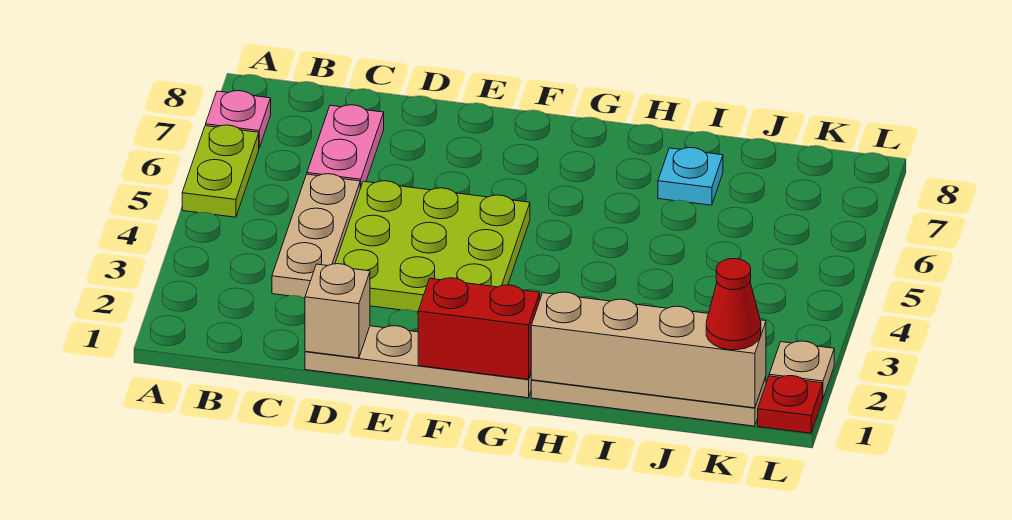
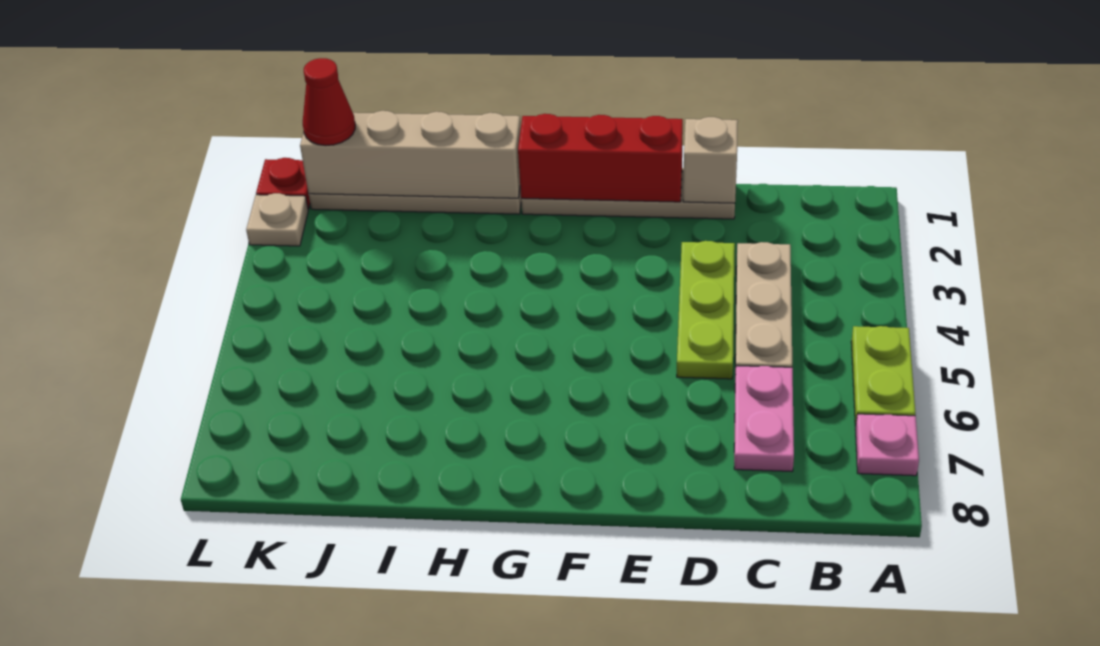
lime 3x3 plate [335,181,530,312] -> lime 1x3 plate [677,241,735,379]
red 1x2 brick [418,278,540,379] -> red 1x3 brick [518,114,683,202]
cyan 1x1 plate [658,148,723,205] -> none

